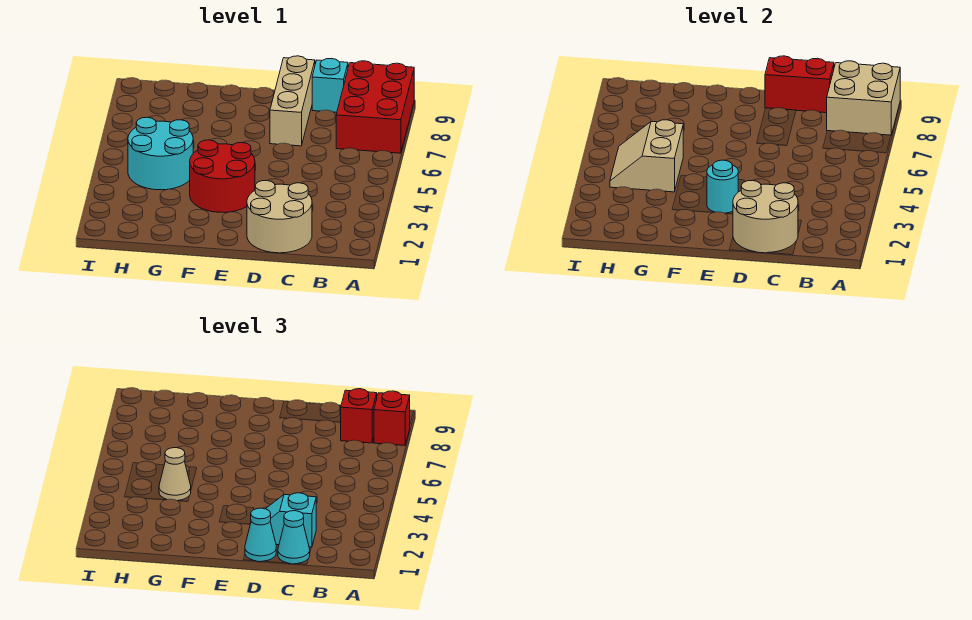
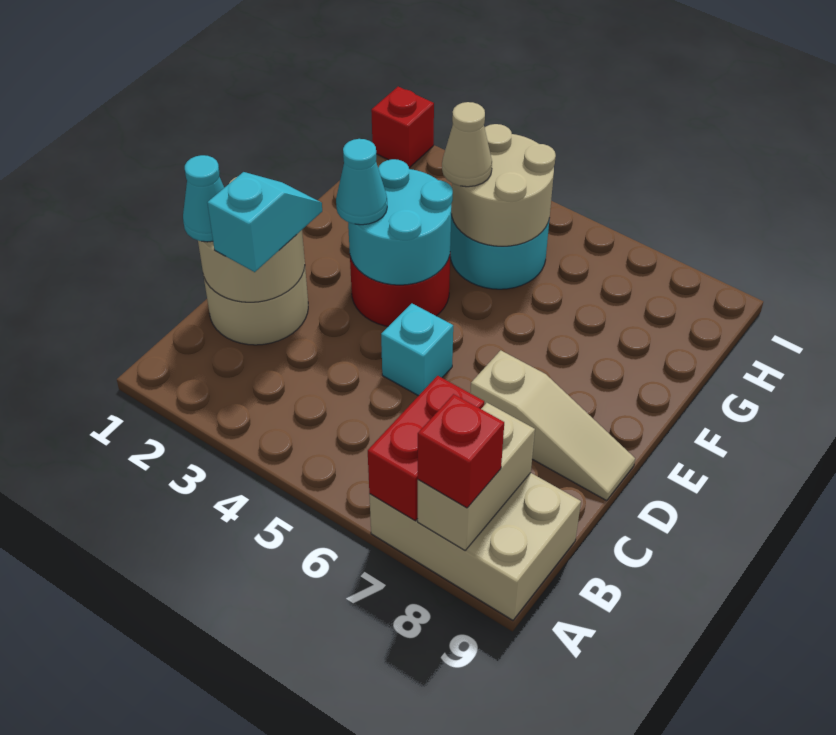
red 2x3 brick [336,61,414,153] -> tan 2x3 brick [369,473,581,620]
tan 2x2 brick [827,61,900,135] -> tan 1x2 brick [418,403,535,551]
red 1x1 brick [341,389,377,443] -> red 1x1 brick moved to [371,87,434,168]
cyan 1x1 brick [312,58,348,112] -> cyan 1x1 brick moved to [381,303,453,396]
red 1x2 brick [765,56,834,113] -> red 1x2 brick moved to [368,376,484,521]
cyan 1x1 cone [245,508,276,562] -> cyan 1x1 cone moved to [336,139,387,225]
tan 1x3 brick [270,56,315,146] -> tan 1x3 slope [470,350,635,501]
cyan 1x1 round brick [707,160,738,213] -> cyan 2x2 round brick [348,159,453,285]
tan 2x2 slope [610,120,683,192] -> tan 2x2 round brick [451,124,556,246]

